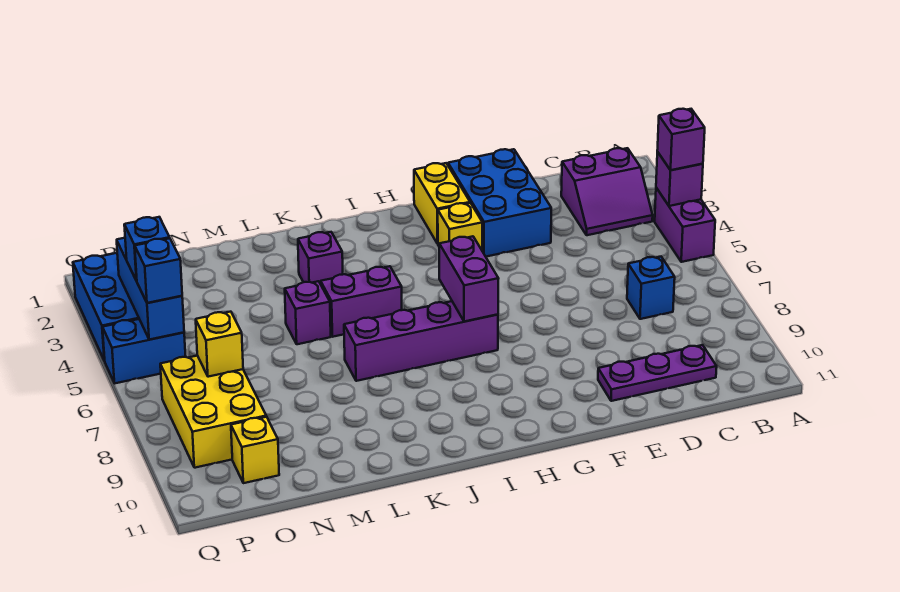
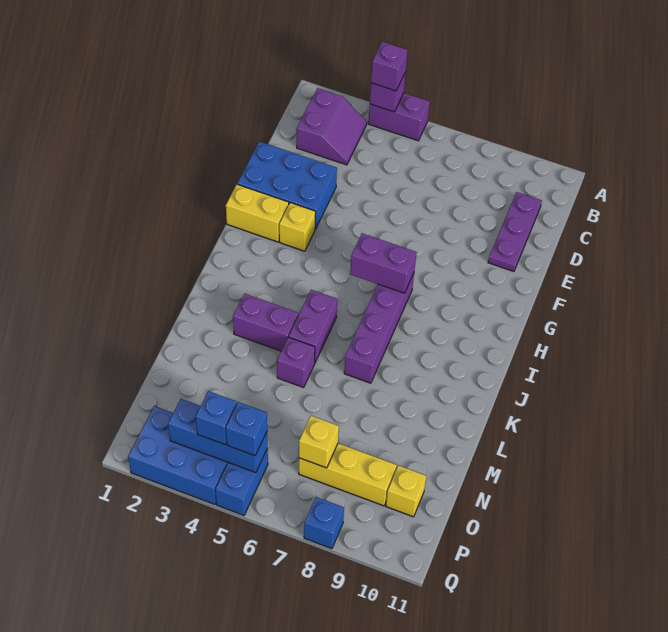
blue 1x1 brick [627,257,675,319] -> blue 1x1 brick moved to [304,497,344,549]
purple 1x1 brick [298,232,343,284] -> purple 1x2 brick [233,294,298,351]
yellow 2x3 brick [160,356,266,468] -> yellow 1x3 brick [299,443,397,506]

